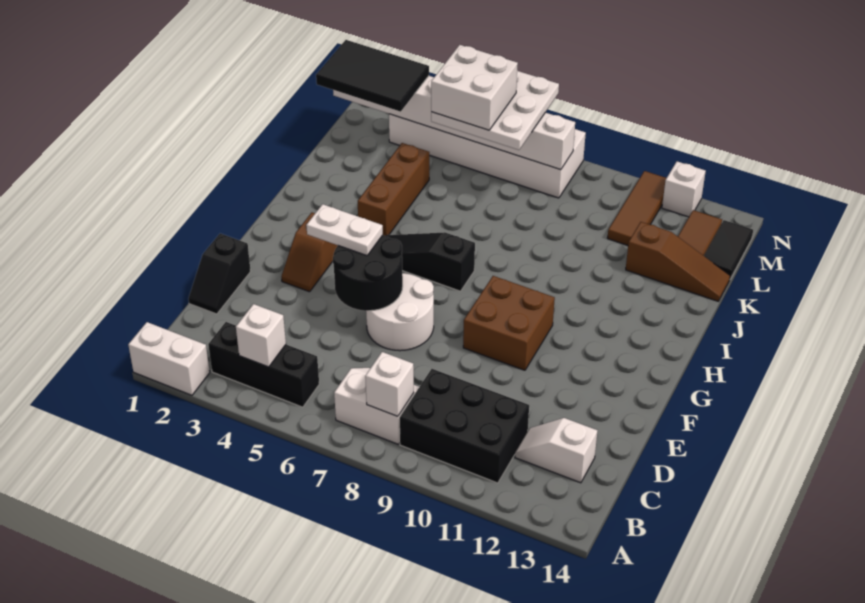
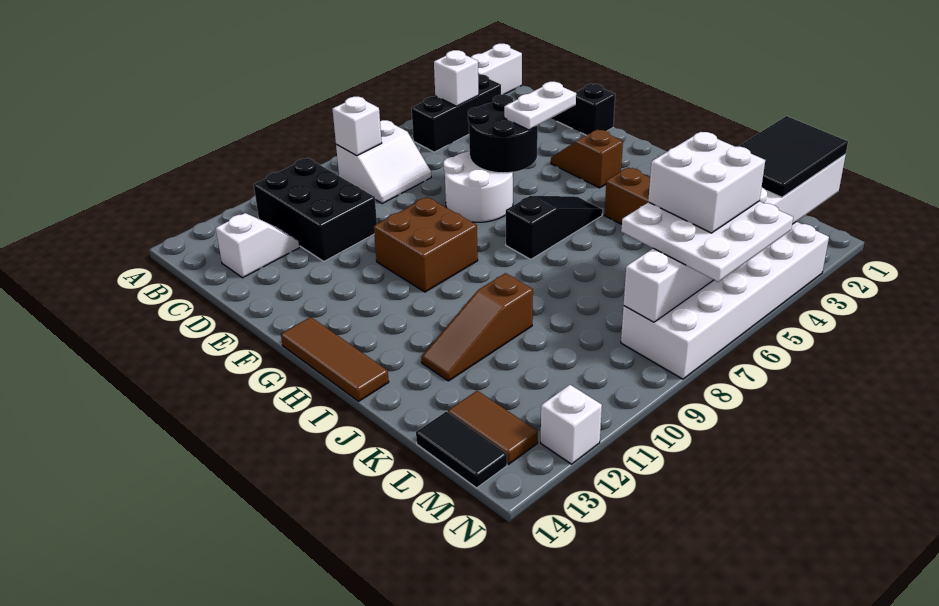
black 2x3 brick [400,369,529,483] -> black 2x3 brick turned to [254,158,377,261]
brown 1x3 slope [626,222,730,301] -> brown 1x3 slope moved to [422,273,533,381]
brown 1x3 tile [608,171,666,245] -> brown 1x3 tile moved to [281,317,389,401]

